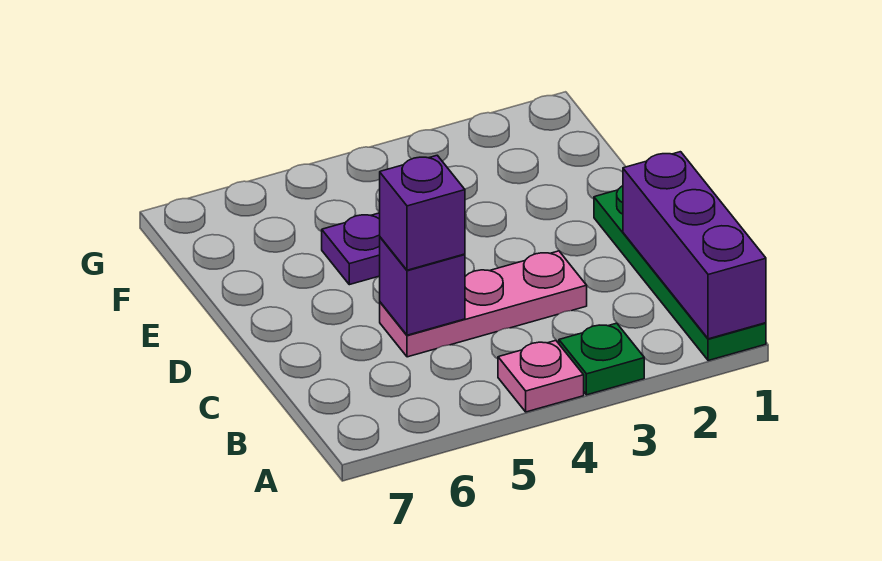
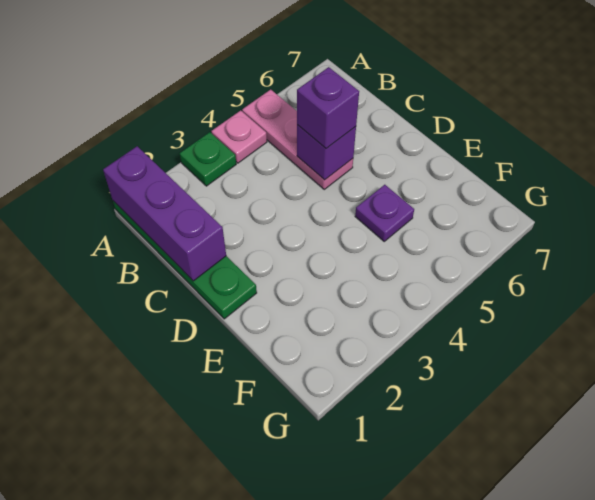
pink 1x3 plate [380,251,587,357] -> pink 1x3 plate turned to [242,90,353,189]

